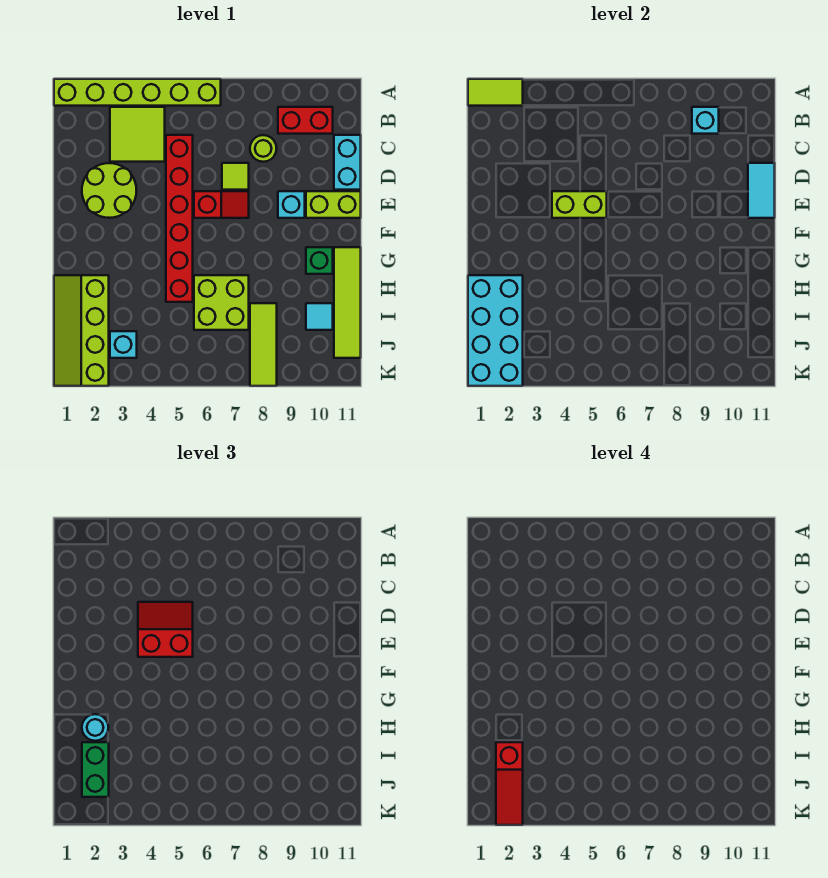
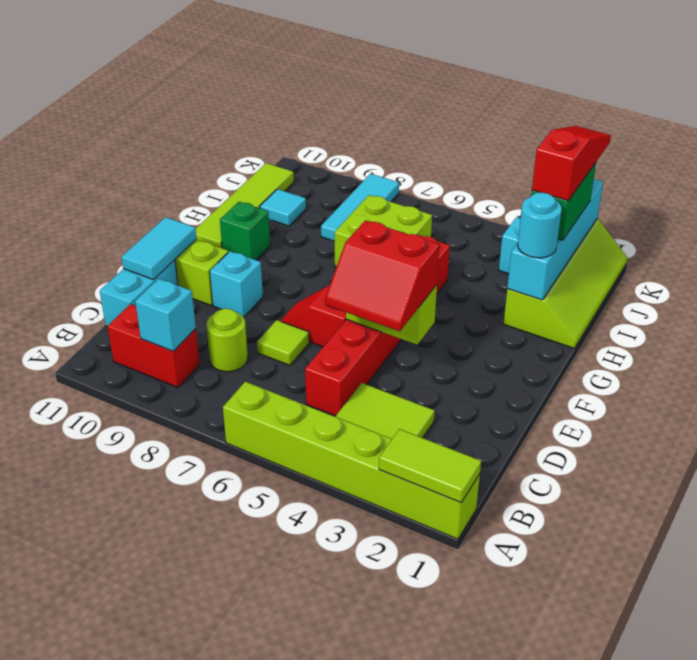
lime 2x2 round brick [82,163,137,218] -> none
cyan 2x4 brick [468,275,523,386] -> cyan 1x4 brick [507,179,603,300]
lime 1x3 tile [250,303,277,386] -> cyan 1x3 tile [321,174,399,241]

